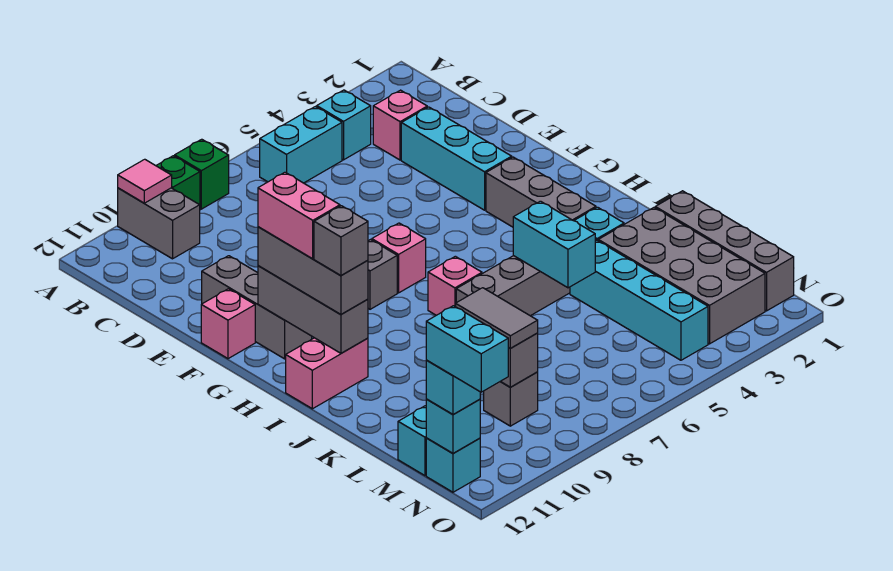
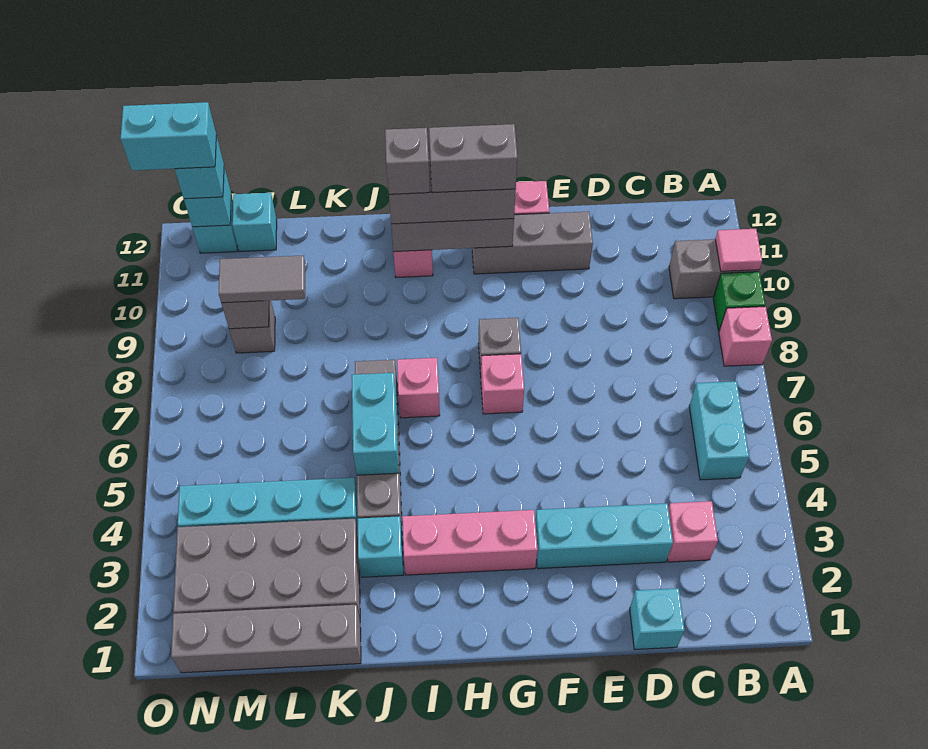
green 1x1 brick [175,139,229,209] -> pink 1x1 brick [719,306,772,366]
cyan 1x1 brick [317,90,371,160] -> cyan 1x1 brick moved to [630,588,684,649]
grey 1x3 brick [486,157,596,227] -> pink 1x3 brick [402,510,538,575]
pink 1x2 brick [258,172,340,259] -> grey 1x2 brick [429,124,517,193]
cyan 1x2 brick [513,201,595,288] -> cyan 1x2 brick turned to [352,373,399,475]

